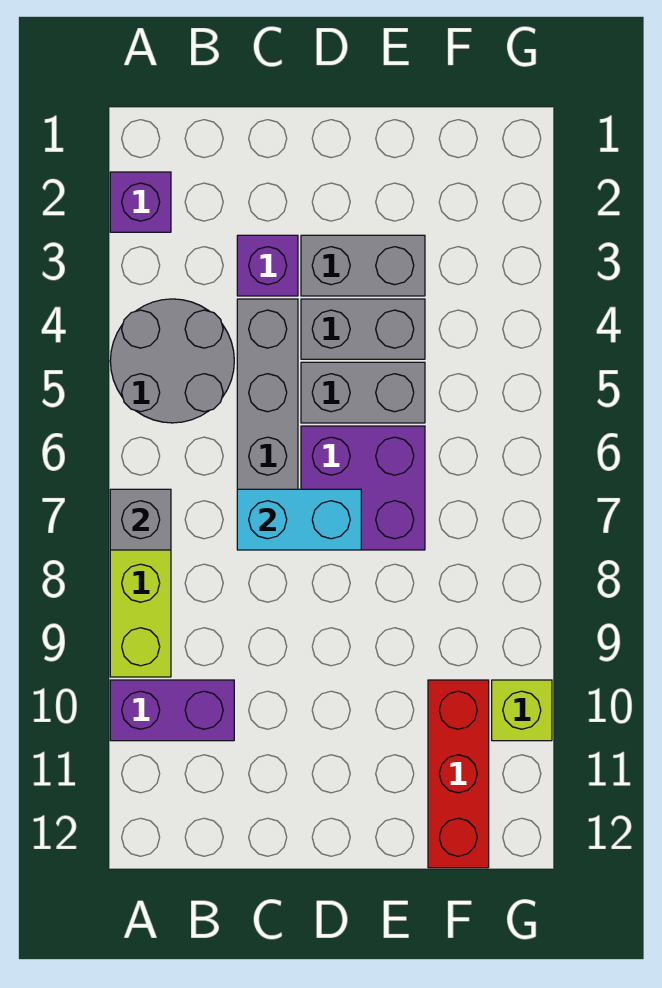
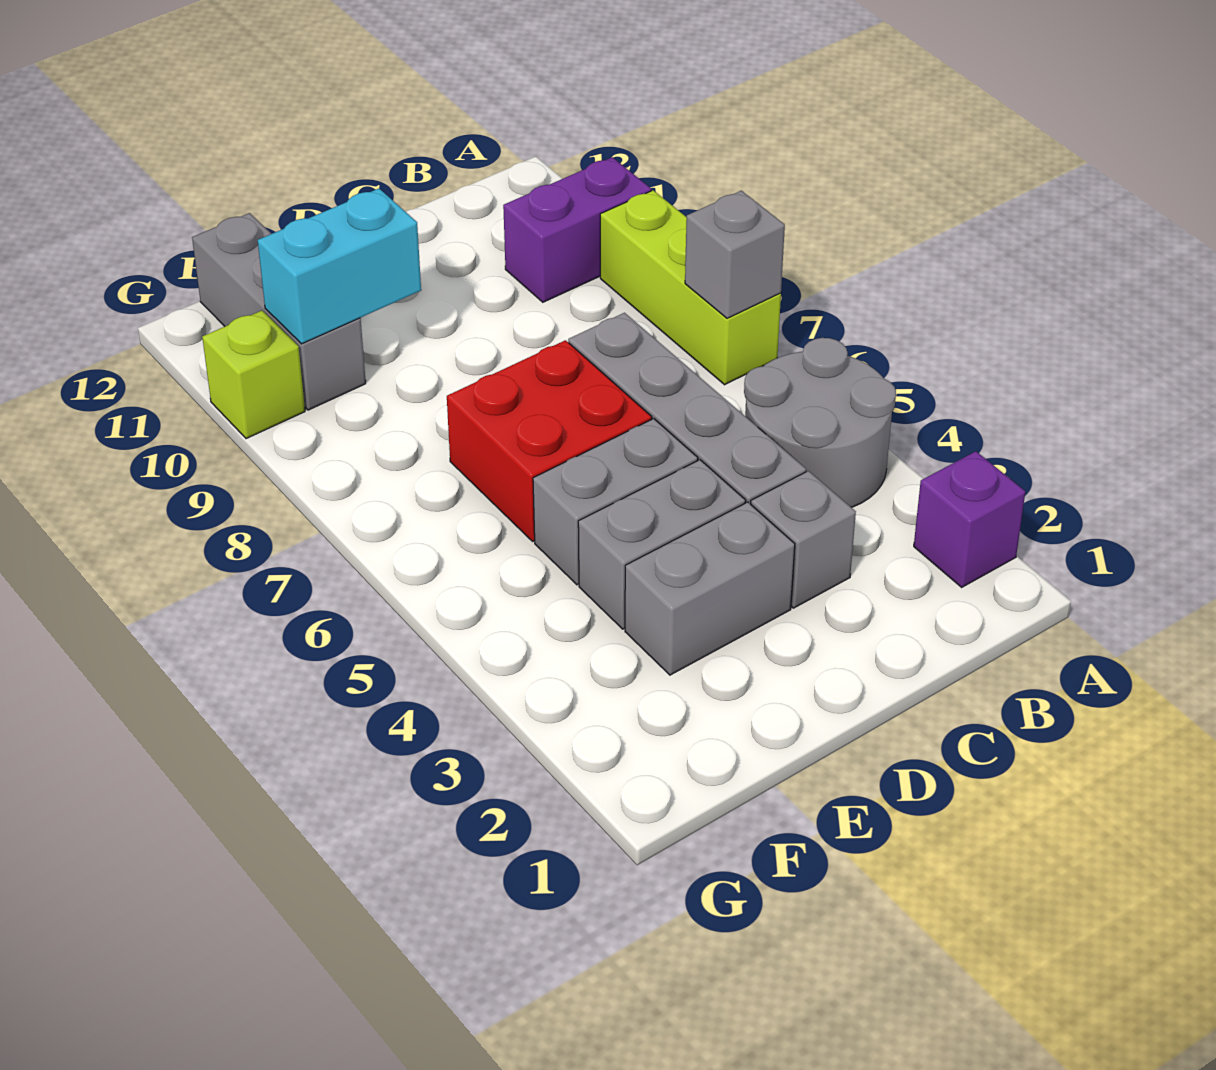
purple 1x1 brick [237,235,298,296] -> grey 1x1 brick [751,471,856,608]
cyan 1x2 brick [237,489,361,550] -> cyan 1x2 brick moved to [258,189,421,344]
purple 2x2 brick [301,426,425,550] -> red 2x2 brick [447,340,652,541]
red 1x3 brick [428,680,489,868] -> grey 1x3 brick [192,213,366,410]

